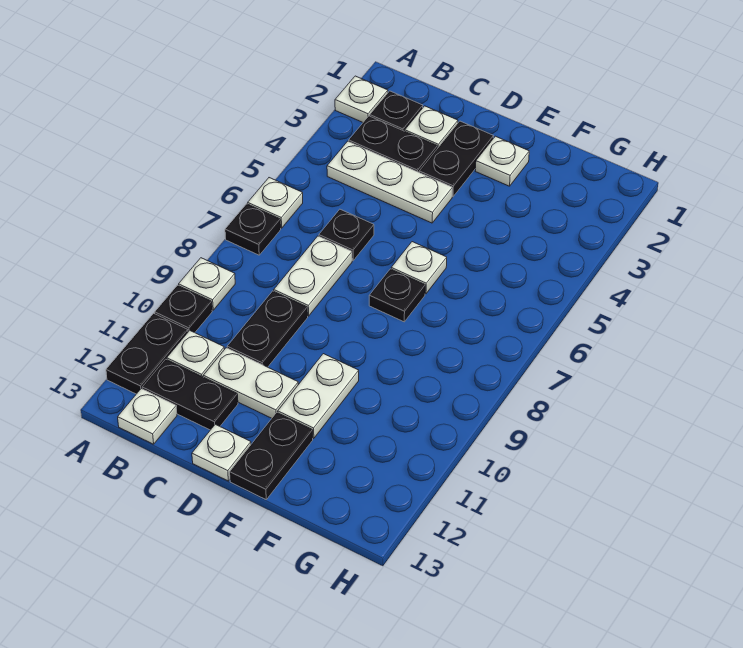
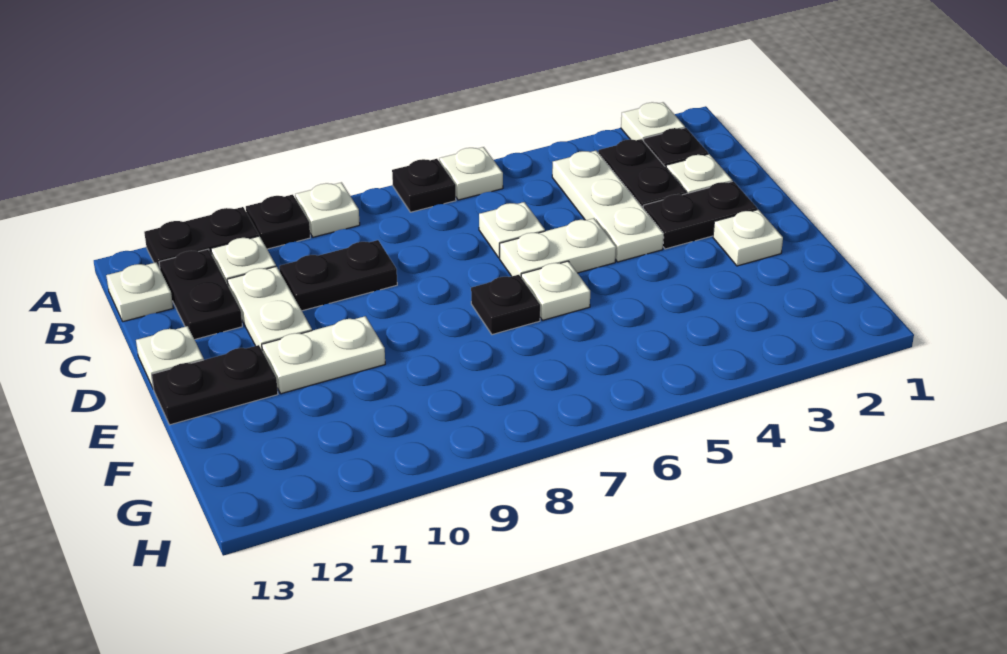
black 1x1 plate [319,209,374,261] -> white 1x1 plate [479,202,545,258]
white 1x2 plate [274,236,352,316] -> white 1x2 plate moved to [500,218,616,277]

